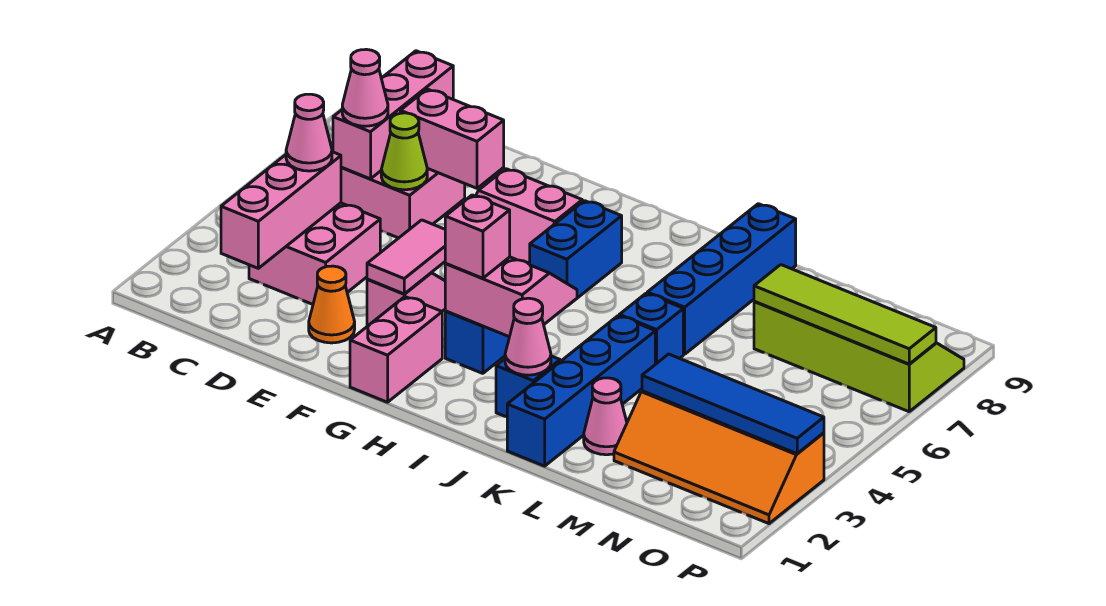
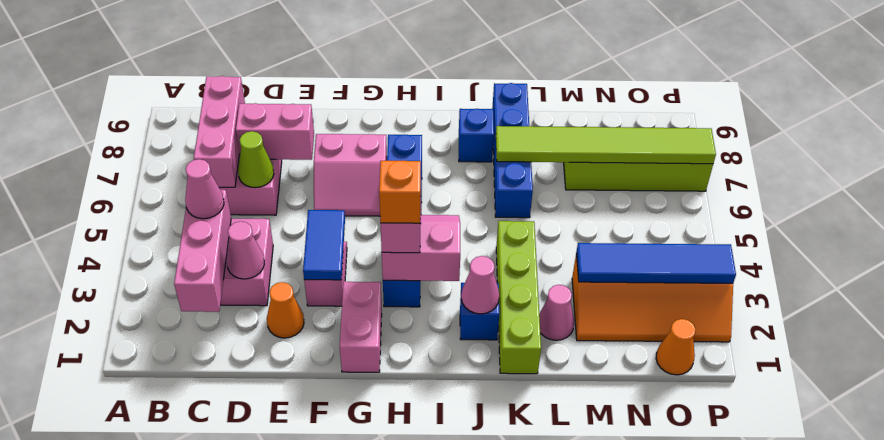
pink 1x1 cone [342,49,388,126] -> pink 1x1 cone moved to [226,221,264,279]
pink 1x2 tile [367,220,445,294] -> blue 1x2 tile [303,210,345,280]
none -> orange 1x1 brick [379,161,421,223]
blue 1x4 brick [507,316,655,466] -> lime 1x4 brick [496,221,541,374]
blue 1x1 brick [619,293,683,364] -> blue 1x1 brick moved to [459,109,494,162]
lime 1x4 tile [754,265,936,364] -> lime 1x6 tile [496,126,716,164]
none -> orange 1x1 cone [656,319,696,375]

